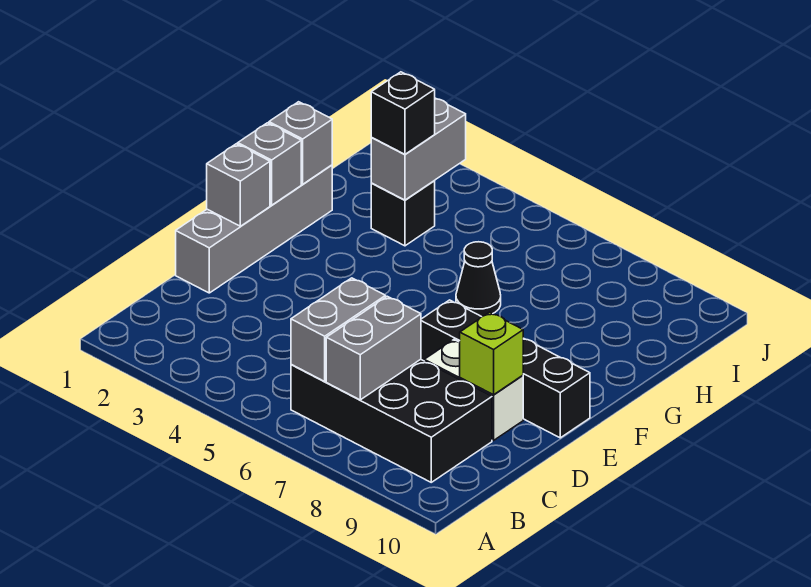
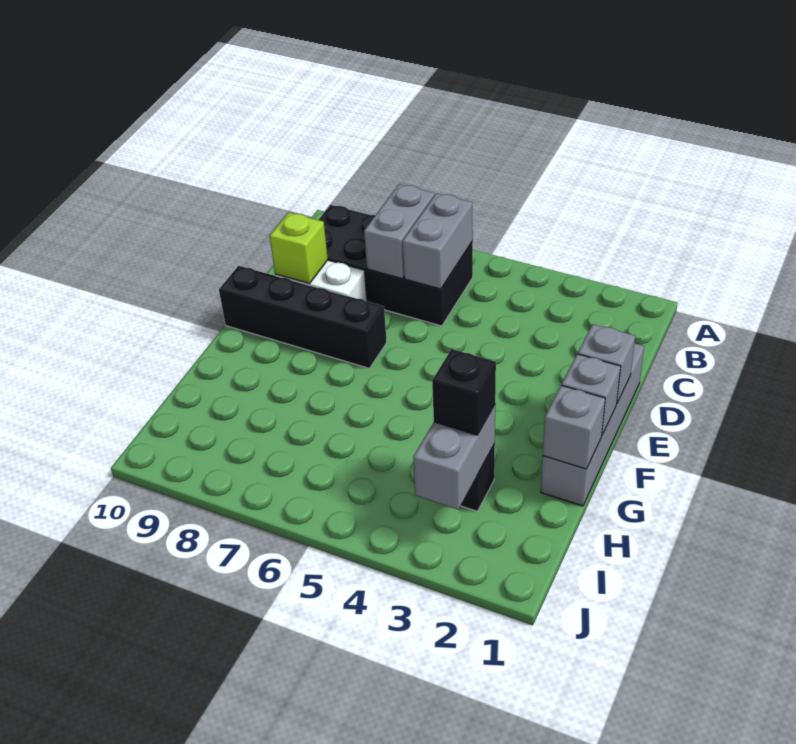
black 1x1 cone [456,242,501,317] -> none

